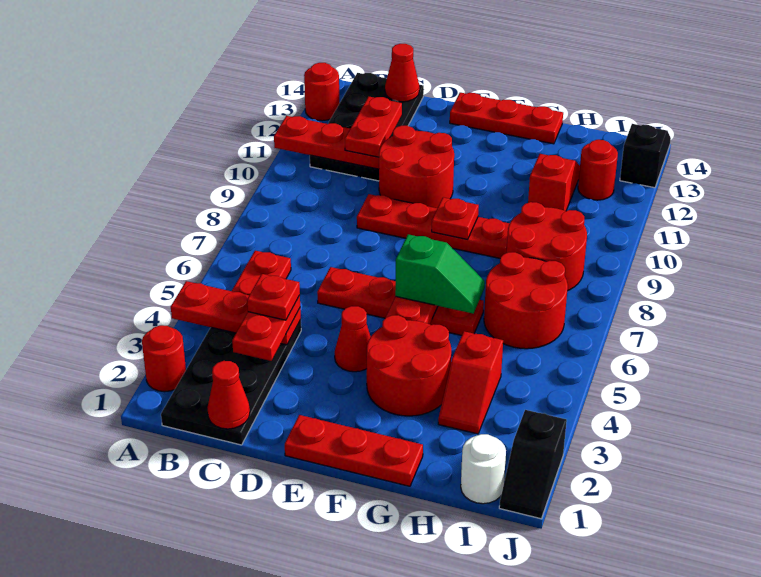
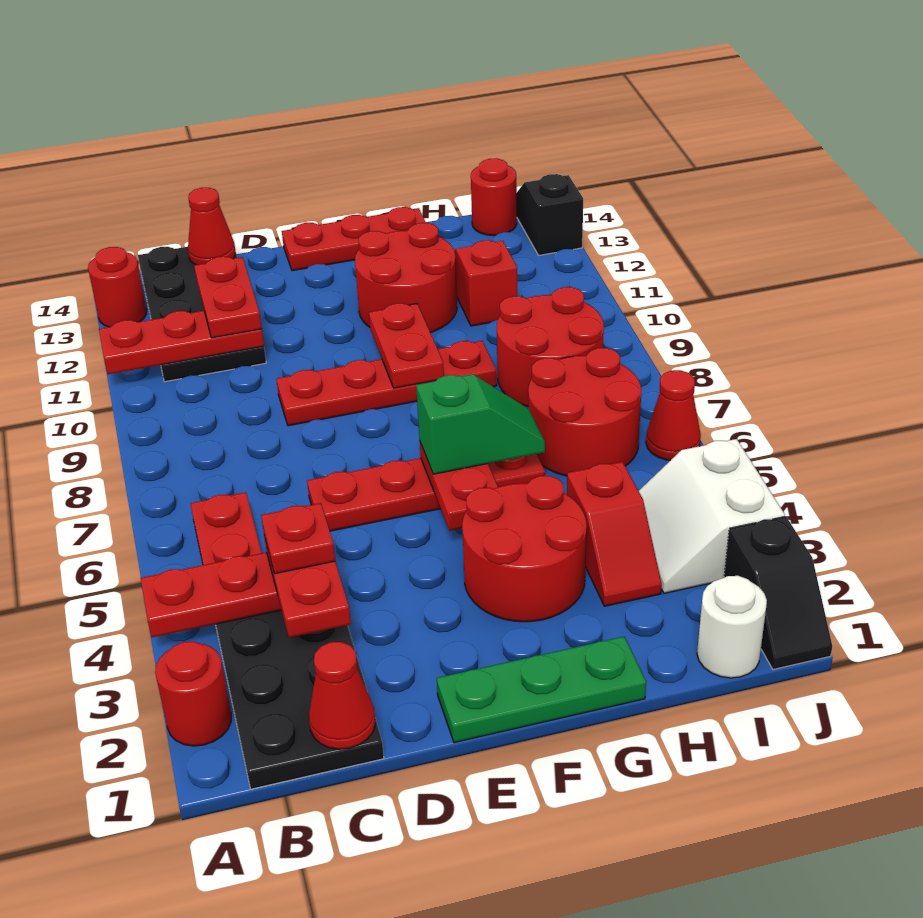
red 2x2 round brick [379,126,454,208] -> red 2x2 round brick moved to [355,223,457,333]
red 1x3 plate [285,415,423,486] -> green 1x3 plate [437,637,646,743]
red 1x1 cone [335,306,371,372] -> red 1x1 cone moved to [646,370,701,460]
red 1x1 plate [432,197,479,239] -> red 1x2 plate [369,303,444,388]
none -> white 2x2 slope [639,439,785,593]
red 1x1 round brick [578,140,618,200] -> red 1x1 round brick moved to [471,158,517,236]

